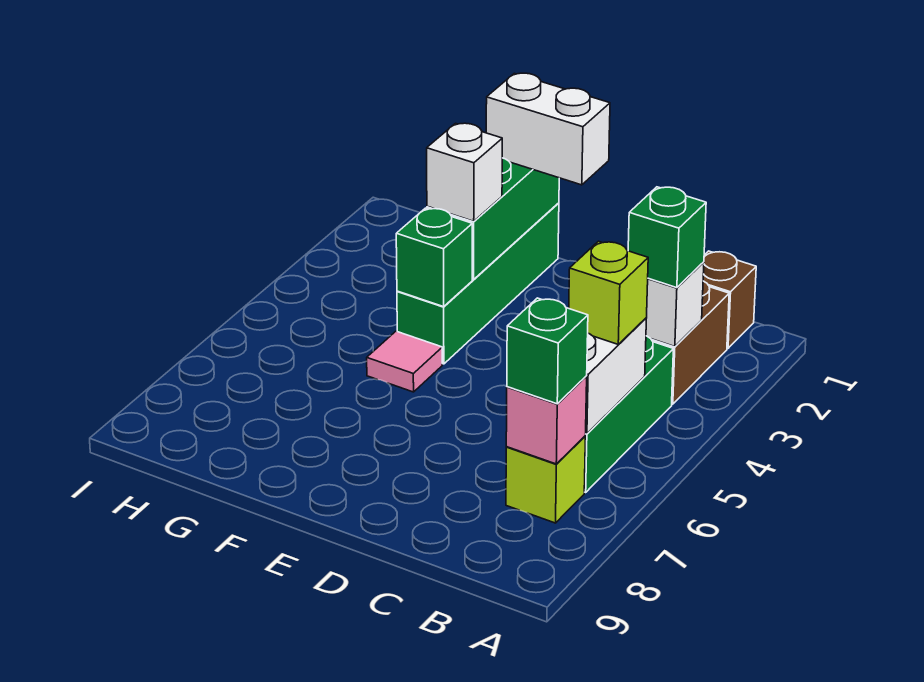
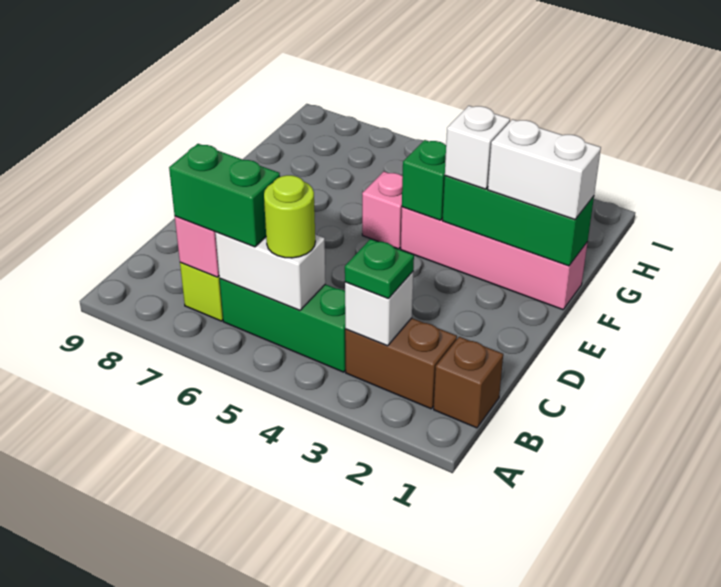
green 1x1 brick [628,187,706,288] -> green 1x1 plate [345,239,414,299]
lime 1x1 brick [569,241,648,345] -> lime 1x1 round brick [264,175,315,258]
green 1x1 brick [507,298,588,404] -> green 1x2 brick [169,144,280,247]
white 1x2 brick [486,73,610,185] -> white 1x2 brick turned to [488,119,601,220]
green 1x4 brick [397,203,559,364] -> pink 1x4 brick [401,207,588,310]
pink 1x1 tile [367,331,442,392] -> pink 1x1 brick [362,172,403,249]

